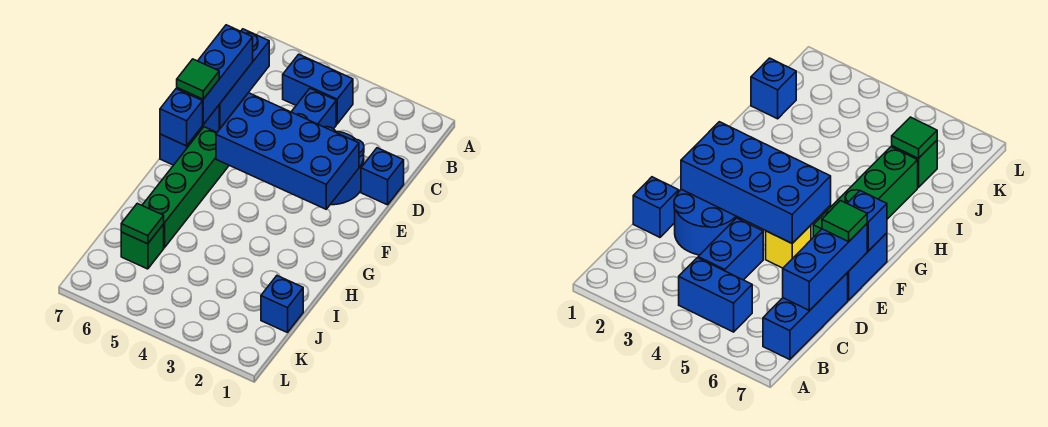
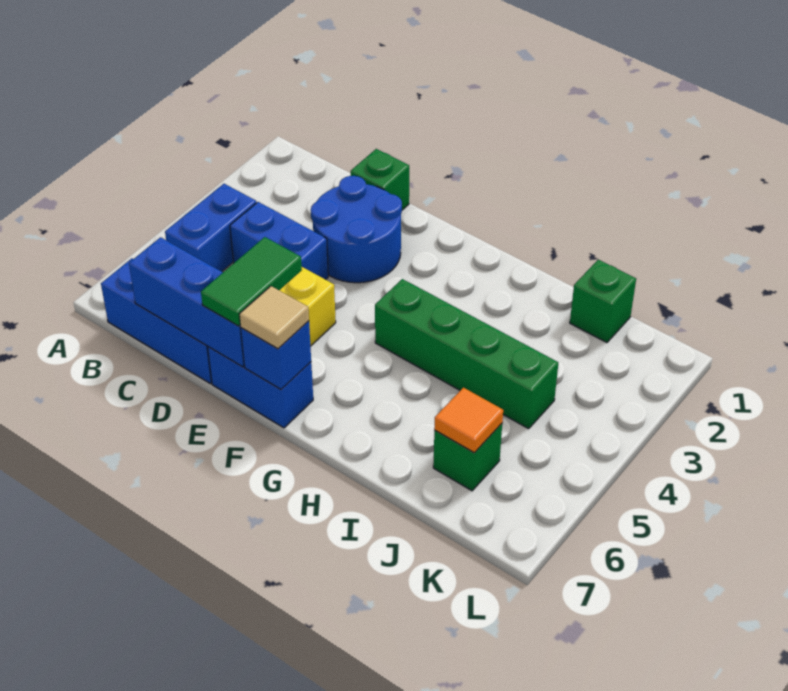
blue 1x1 brick [361,148,404,205] -> green 1x1 brick [351,149,409,210]
blue 2x4 brick [216,93,359,209] -> none
green 1x1 tile [177,59,219,99] -> green 1x2 tile [201,237,302,326]
green 1x4 brick [142,127,229,248] -> green 1x4 brick moved to [375,279,558,429]
none -> tan 1x1 tile [239,286,309,349]
blue 1x1 brick [261,276,303,333] -> green 1x1 brick [570,260,636,343]
green 1x1 tile [121,203,164,244] -> orange 1x1 tile [434,388,503,453]

